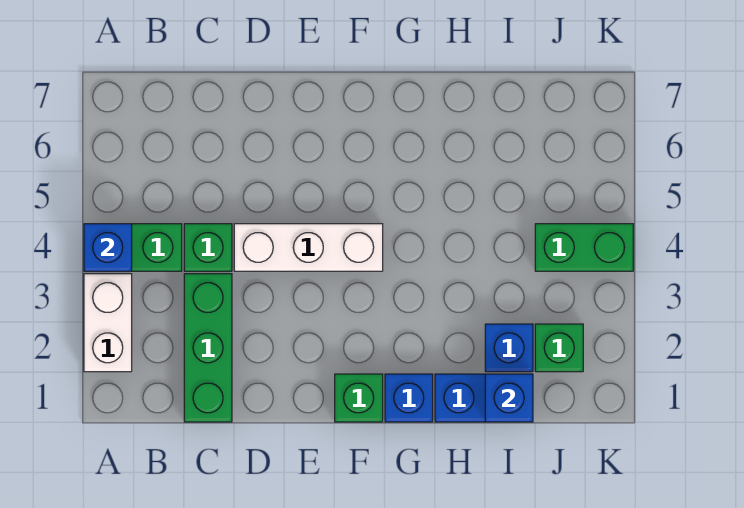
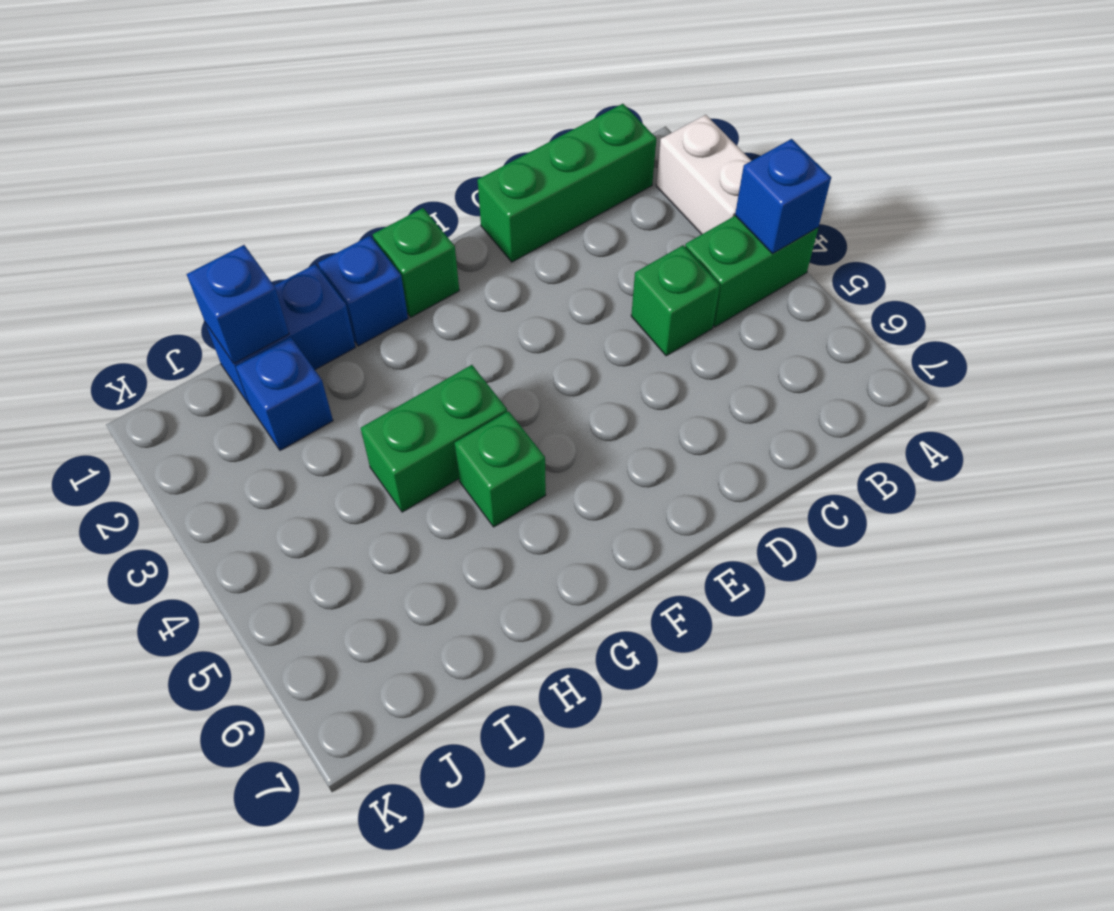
green 1x3 brick [184,274,232,422] -> green 1x3 brick turned to [478,104,657,262]
white 1x3 brick [234,224,383,271] -> none
green 1x1 brick [535,324,583,372] -> green 1x1 brick moved to [455,411,546,527]
green 1x2 brick [535,224,633,271] -> green 1x2 brick moved to [361,365,507,512]

